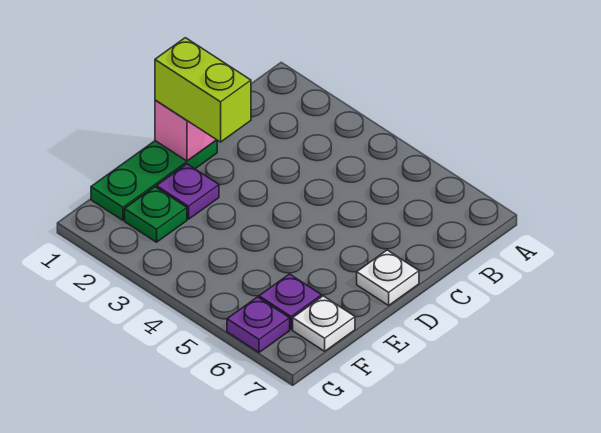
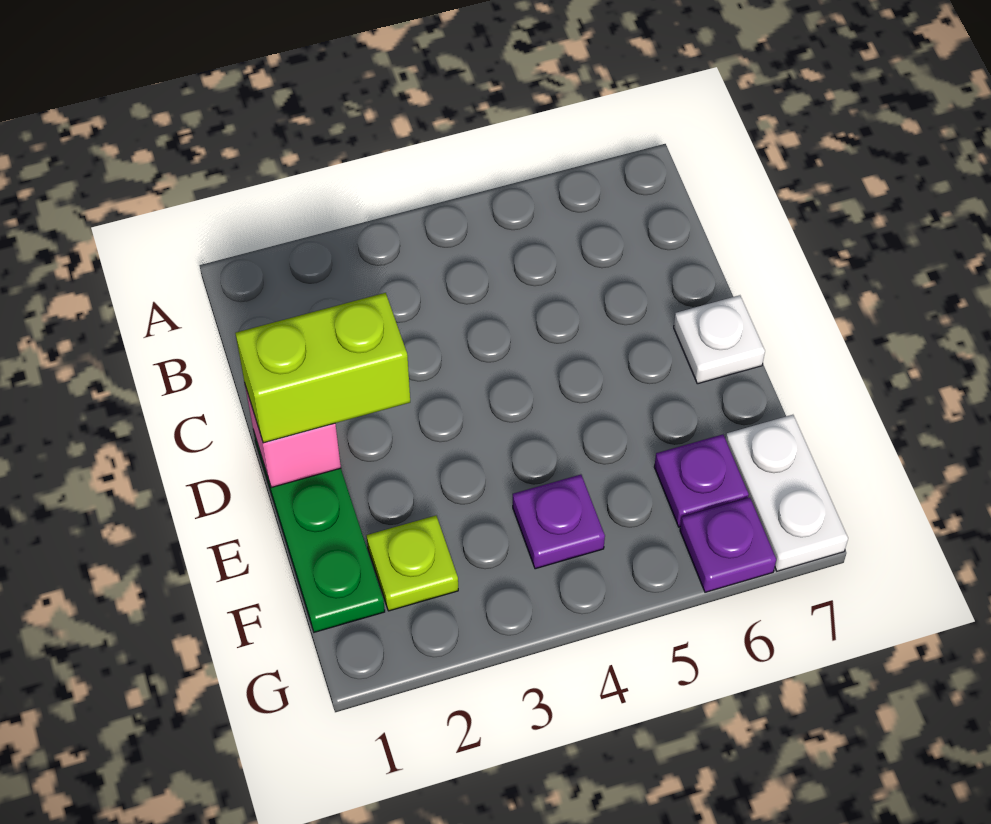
purple 1x1 plate [157,164,219,219] -> purple 1x1 plate moved to [513,475,605,569]
green 1x1 plate [125,187,187,242] -> lime 1x1 plate [366,516,458,611]
white 1x1 plate [293,296,355,351] -> white 1x2 plate [726,415,848,571]

